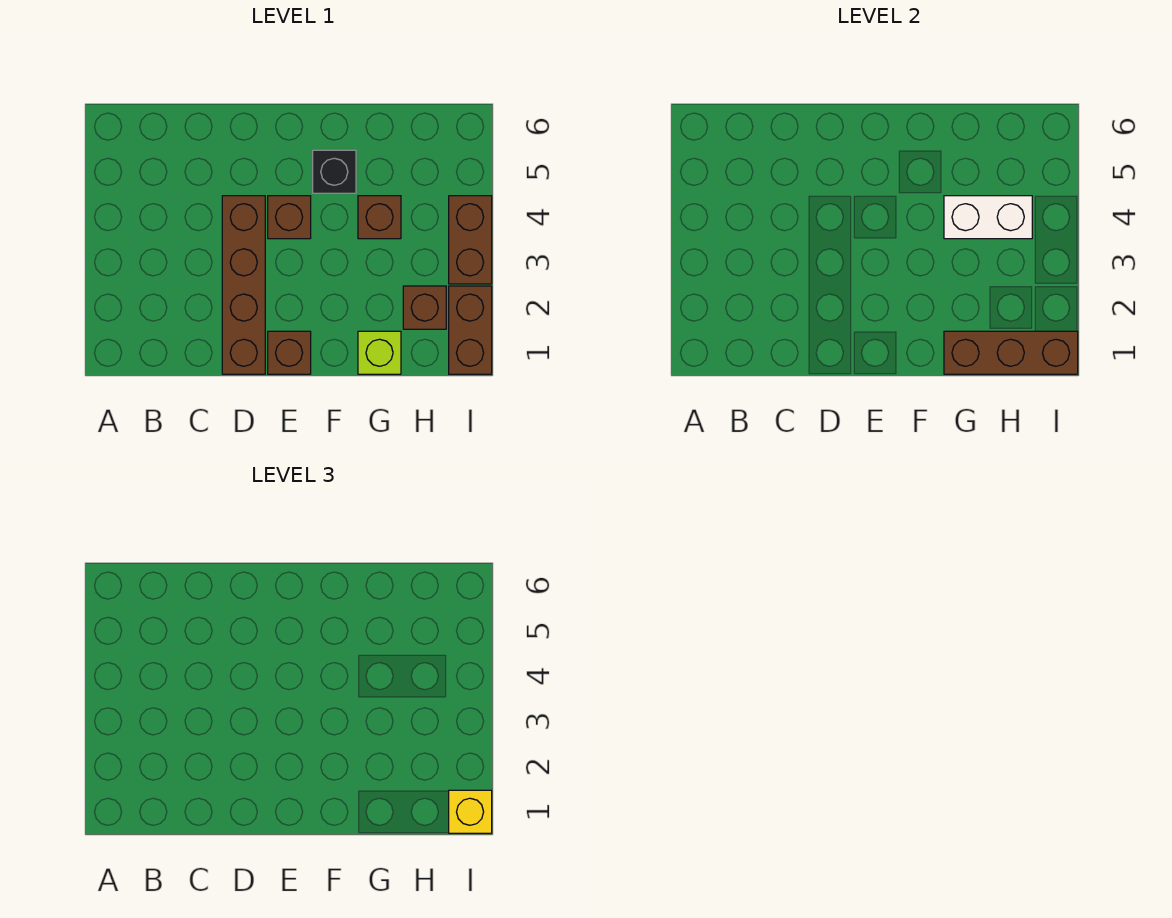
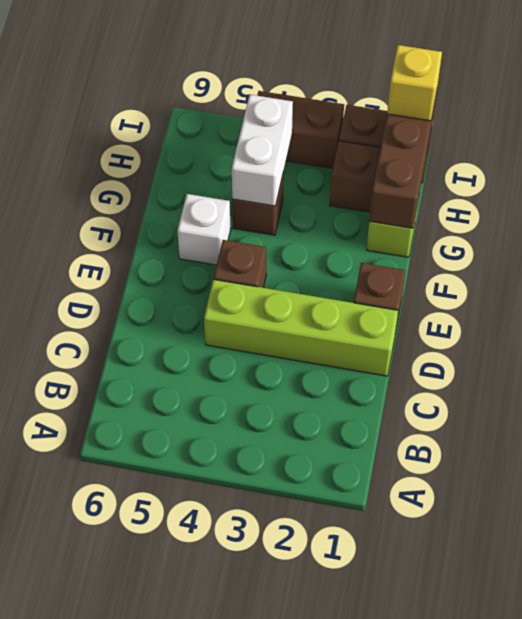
brown 1x4 brick [222,196,265,374] -> lime 1x4 brick [204,279,398,376]
black 1x1 brick [313,150,356,193] -> white 1x1 brick [177,194,231,265]

